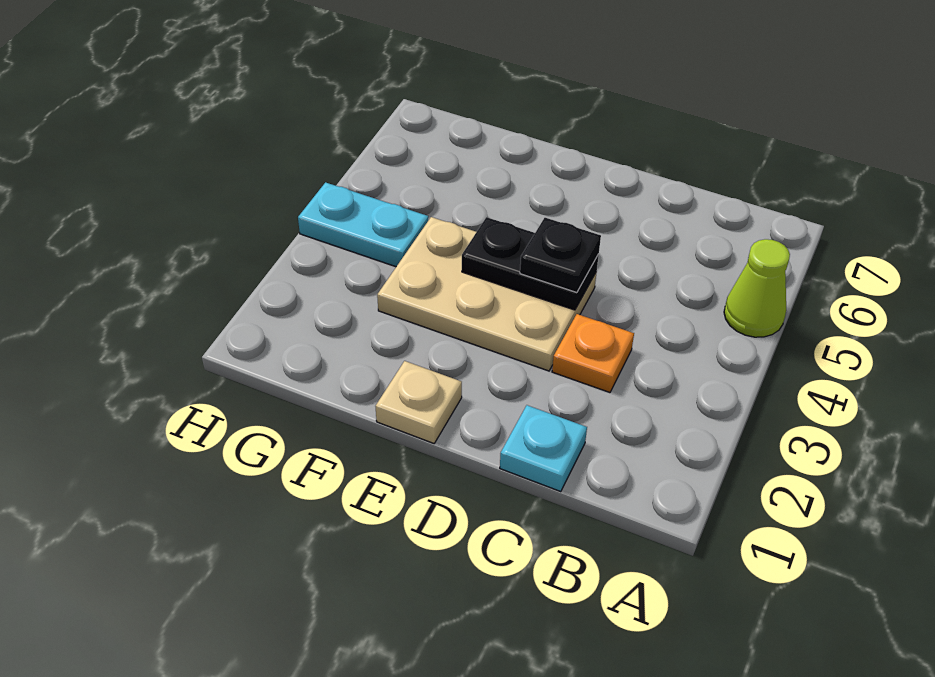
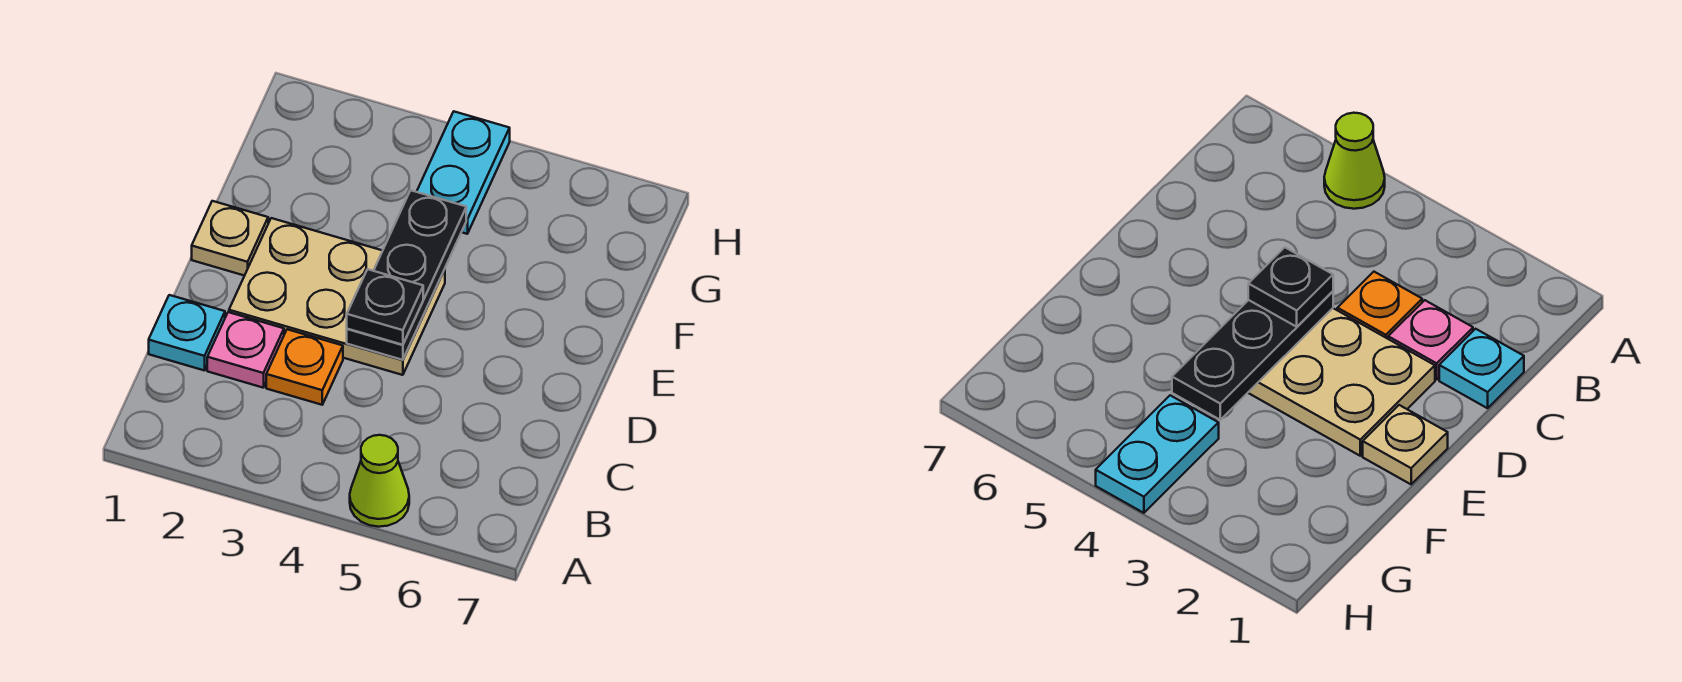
none -> pink 1x1 plate [207,312,284,388]
tan 2x3 plate [377,217,597,371] -> tan 2x3 plate turned to [229,218,445,375]
black 1x2 plate [462,217,599,310] -> black 1x3 plate [347,190,466,360]

